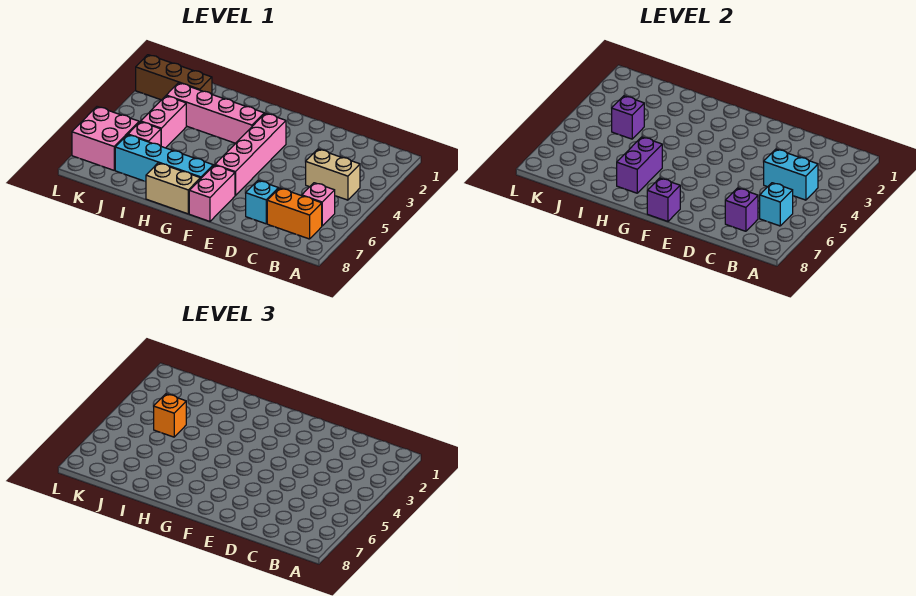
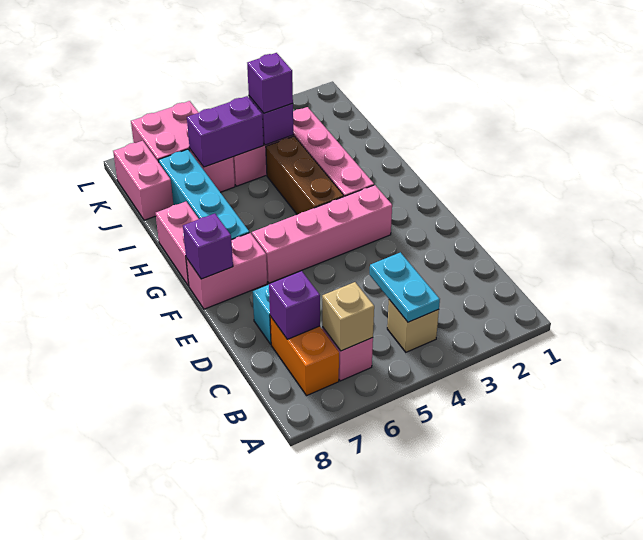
tan 1x2 brick [306,149,360,200] -> tan 1x1 brick [387,300,439,352]
cyan 1x2 brick [764,149,818,200] -> cyan 1x2 plate [370,252,440,322]
cyan 1x1 brick [760,183,793,226] -> tan 1x1 brick [322,282,374,351]
tan 1x2 brick [146,163,201,214] -> pink 1x2 brick [156,202,199,286]
purple 1x2 brick [617,137,662,193] -> purple 1x2 brick moved to [187,96,264,167]
brown 1x3 brick [136,55,212,100] -> brown 1x3 brick moved to [266,136,344,214]
orange 1x1 brick [154,394,186,437] -> purple 1x1 brick [247,53,293,113]
none -> pink 1x2 brick [113,141,173,220]

